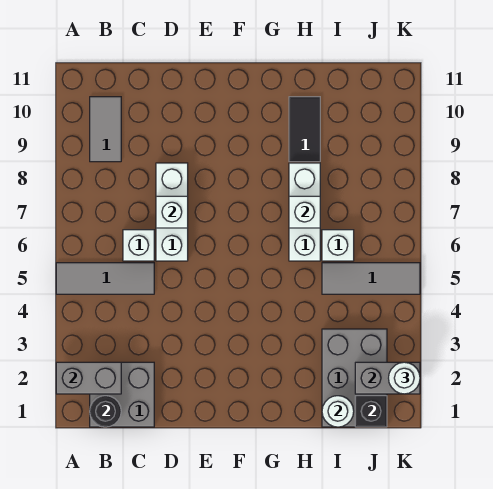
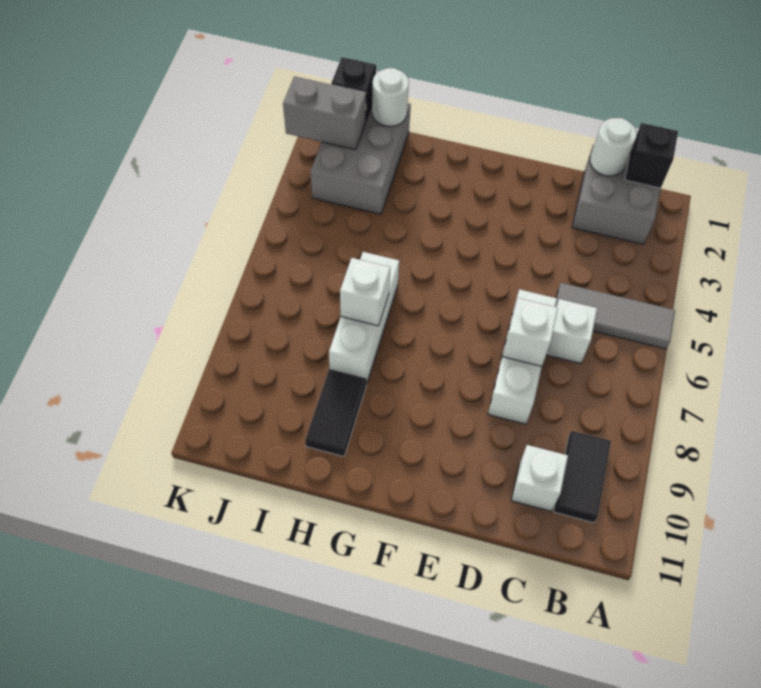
grey 1x2 brick [56,362,121,394] -> none
black 1x1 round brick [90,396,121,427] -> black 1x1 brick [625,123,678,188]
grey 1x2 tile [90,97,121,162] -> black 1x2 tile [554,431,611,523]
grey 1x3 tile [322,263,420,294] -> none
white 1x1 brick [322,230,354,261] -> white 1x1 brick moved to [511,445,568,511]
white 1x1 round brick [389,362,420,394] -> white 1x1 round brick moved to [590,118,637,176]

